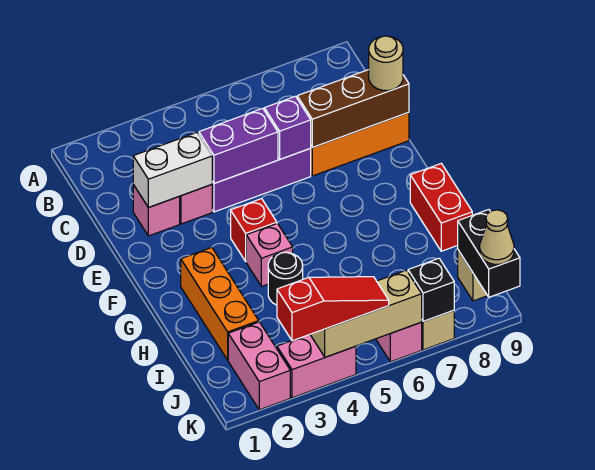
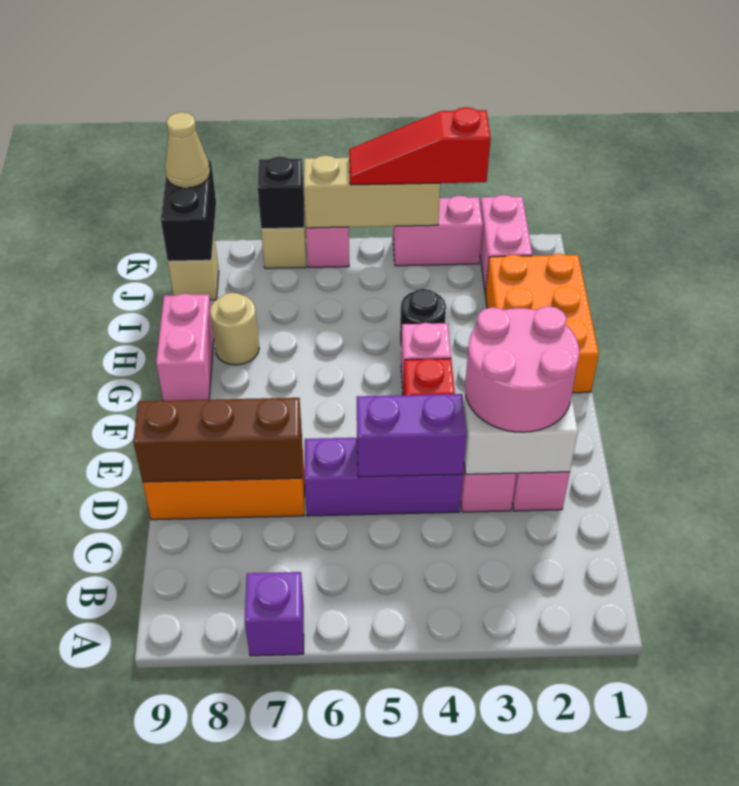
none -> pink 2x2 round brick [465,306,579,432]
purple 1x1 brick [264,96,311,159] -> purple 1x1 brick moved to [245,572,304,656]
tan 1x1 round brick [369,36,403,91] -> tan 1x1 round brick moved to [210,293,259,365]
orange 1x3 brick [181,247,259,360] -> orange 2x3 brick [485,254,599,393]
red 1x2 brick [410,163,472,251] -> pink 1x2 brick [156,294,214,401]

